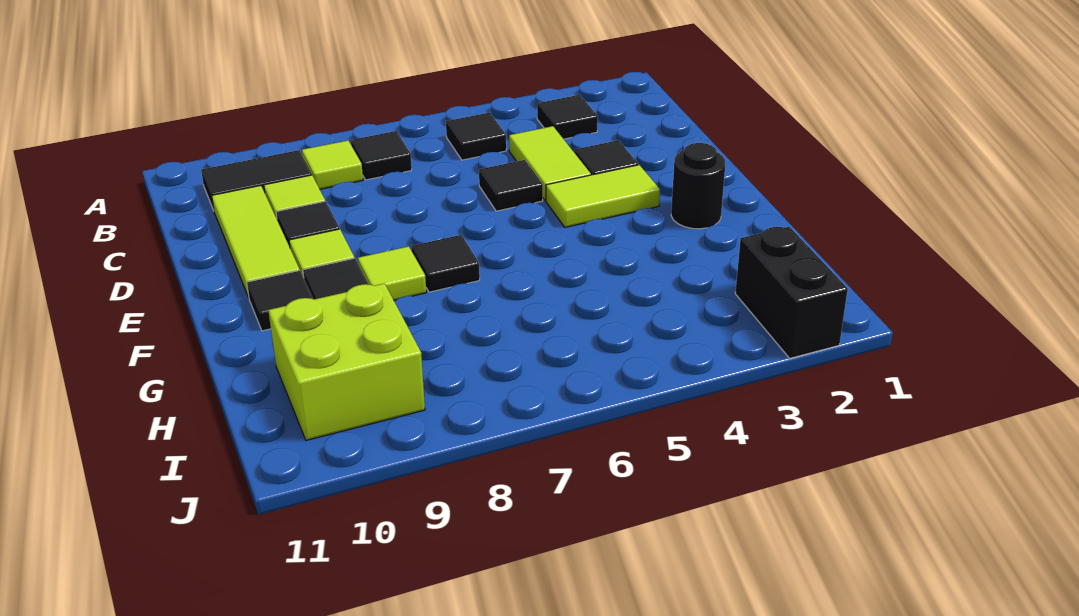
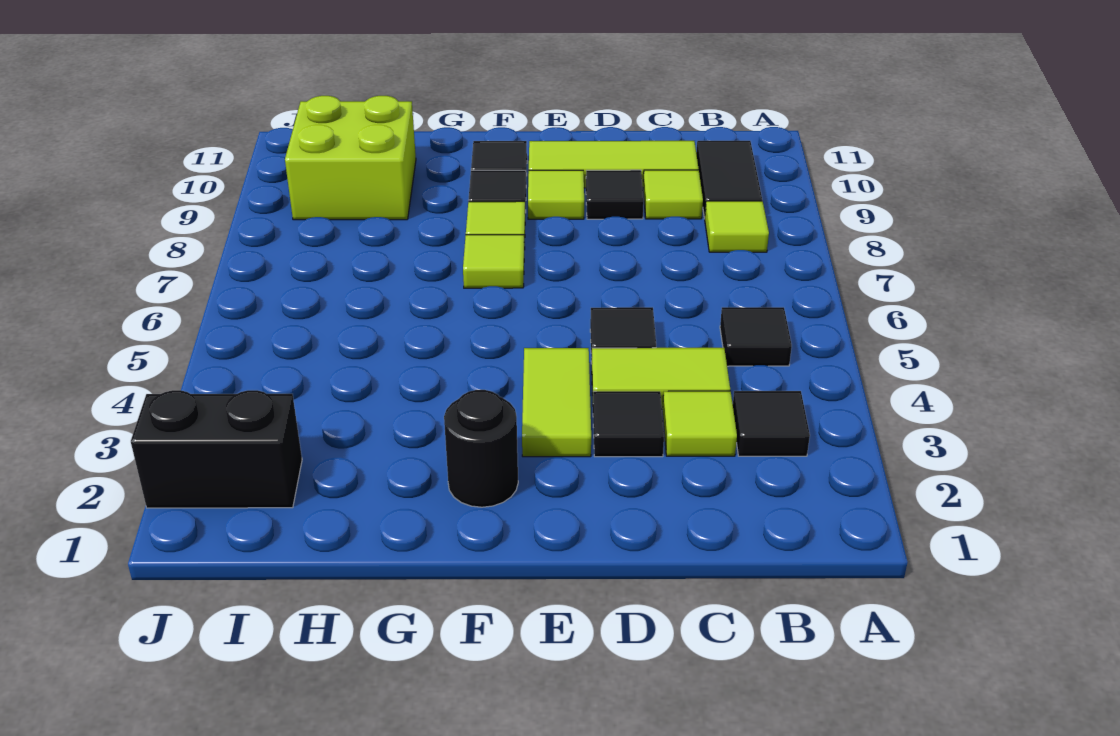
black 1x1 tile [351,131,412,180] -> none
none -> lime 1x1 tile [663,391,737,456]
black 1x1 tile [411,235,480,292] -> lime 1x1 tile [463,235,524,288]

